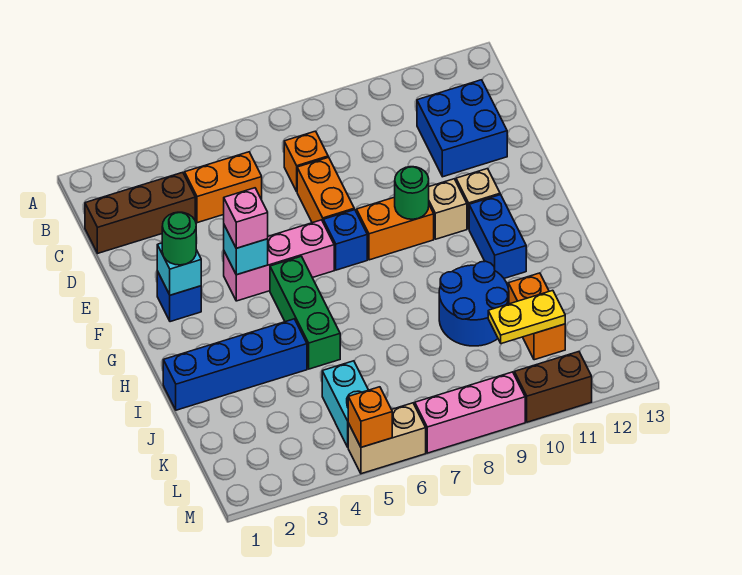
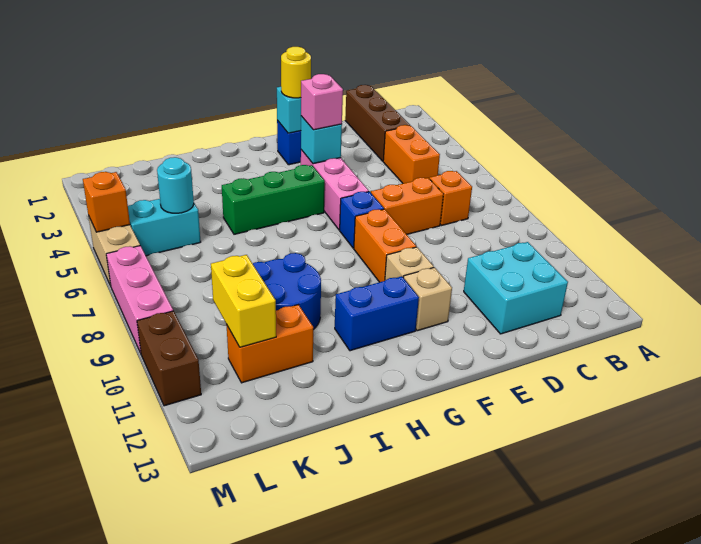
blue 2x2 brick [417,80,507,177] -> cyan 2x2 brick [464,242,568,334]
green 1x1 round brick [162,212,196,265] -> yellow 1x1 round brick [281,47,311,98]
green 1x1 round brick [395,167,429,219] -> none
blue 1x4 brick [163,319,307,410] -> none
none -> cyan 1x1 round brick [157,157,194,213]
yellow 1x2 plate [488,290,565,344] -> yellow 1x2 brick [211,255,276,347]

